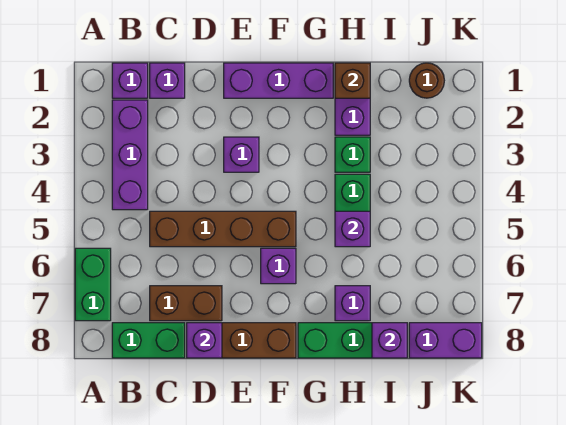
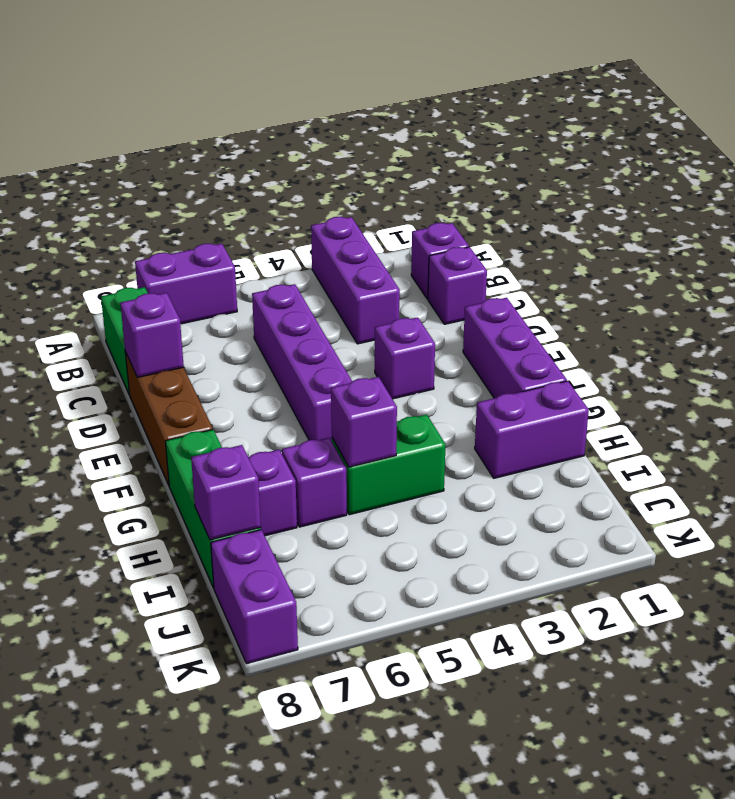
green 1x2 brick [75,248,111,321] -> purple 1x2 brick [135,244,237,324]
purple 1x3 brick [112,100,148,210] -> purple 1x3 brick turned to [311,217,400,344]
brown 1x4 brick [150,211,296,247] -> purple 1x4 brick [252,284,352,441]
brown 1x2 brick [150,286,222,321] -> none
purple 1x1 brick [261,248,296,284] -> purple 1x1 brick moved to [282,438,347,527]
brown 1x1 brick [335,63,370,98] -> none
green 1x1 brick [335,137,370,172] -> none
brown 1x1 round brick [409,63,444,98] -> none

